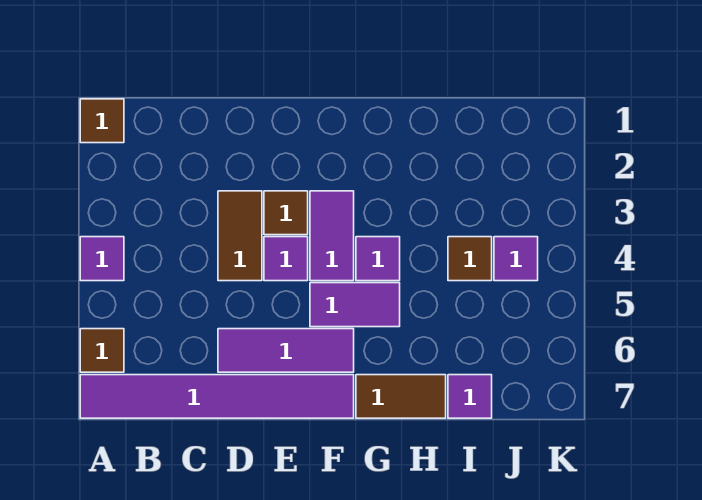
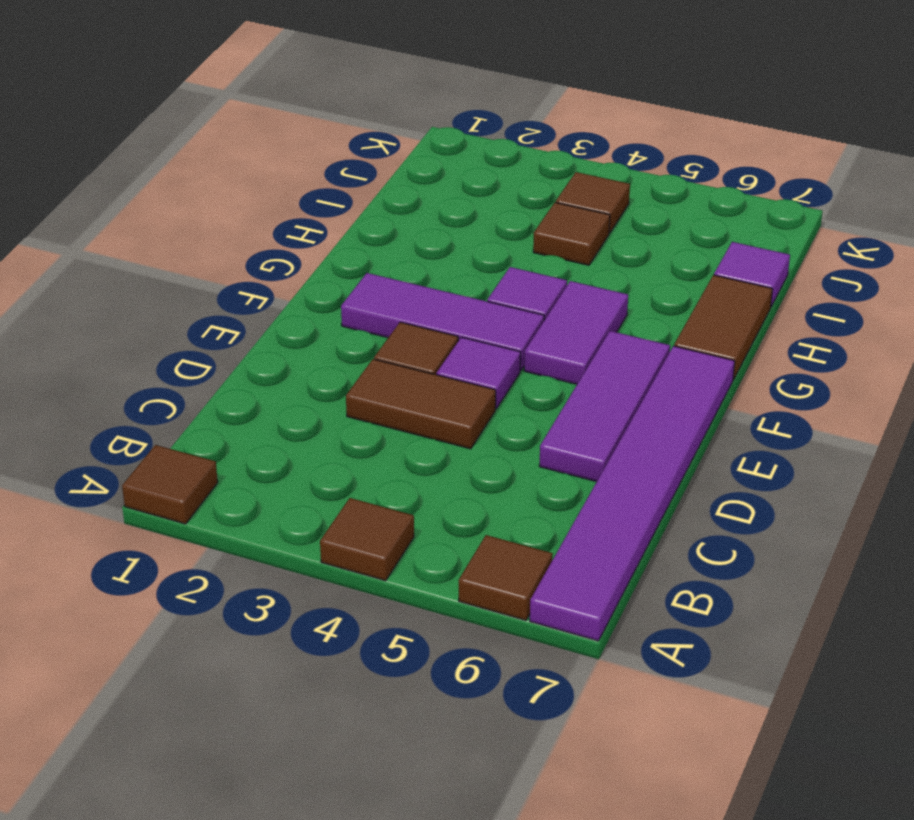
purple 1x1 tile [80,237,124,281] -> brown 1x1 tile [320,498,414,581]
purple 1x2 tile [310,191,354,281] -> purple 1x3 tile [341,273,544,370]
purple 1x1 tile [494,237,538,281] -> brown 1x1 tile [556,172,630,233]

